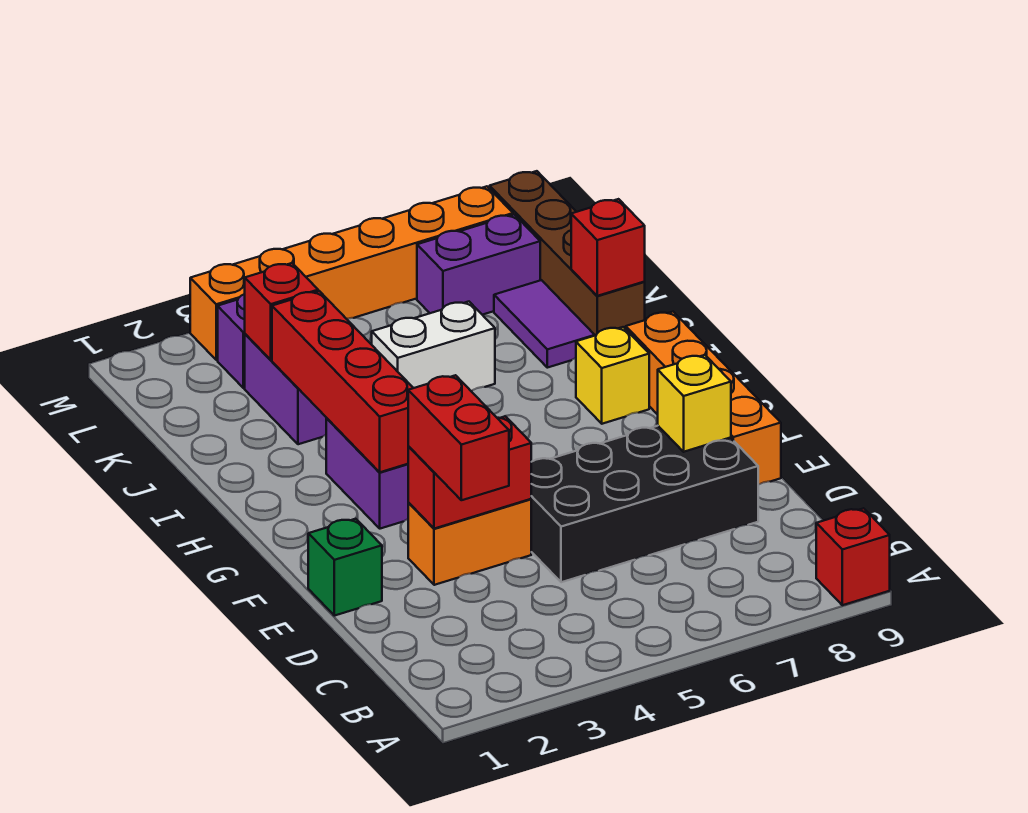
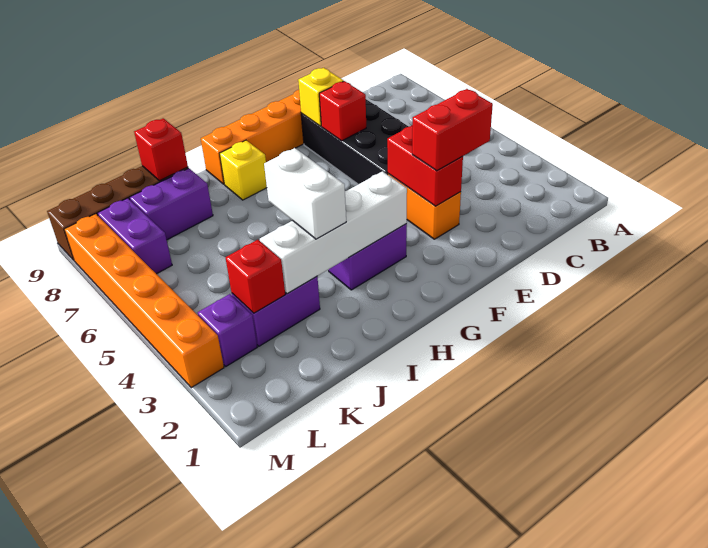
red 1x1 brick [816,508,890,605] -> red 1x1 brick moved to [319,81,366,141]
green 1x1 brick [308,519,382,616] -> none
red 1x4 brick [272,291,413,472] -> white 1x4 brick [260,171,407,294]
white 1x2 brick [372,302,495,391] -> white 1x2 brick moved to [264,148,346,239]
purple 1x2 tile [494,280,595,368] -> purple 1x2 brick [129,168,213,240]

